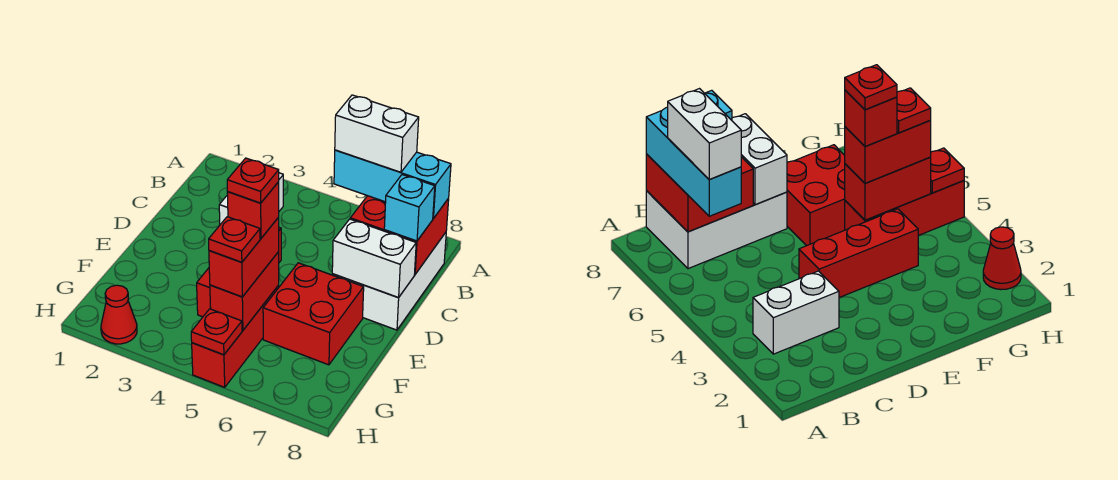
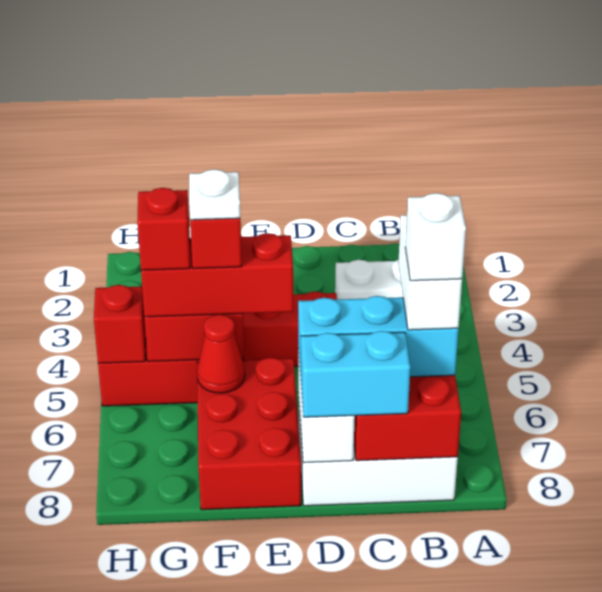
cyan 1x3 brick [334,150,451,218] -> cyan 1x3 brick turned to [298,296,459,377]
none -> white 1x1 brick [405,193,466,281]
cyan 1x1 brick [384,175,435,241] -> cyan 1x2 brick [301,331,410,417]
red 2x2 brick [263,263,364,365] -> red 2x3 brick [197,358,301,510]
red 1x2 brick [209,217,279,297] -> red 1x3 brick [141,233,293,317]
red 1x1 plate [227,158,279,203] -> white 1x1 plate [189,169,240,220]
red 1x1 plate [209,217,260,262] -> red 1x1 brick [137,188,190,270]
red 1x1 cone [101,285,137,344] -> red 1x1 cone moved to [197,314,245,393]
red 1x1 plate [191,309,242,355] -> red 1x1 brick [94,285,146,363]

